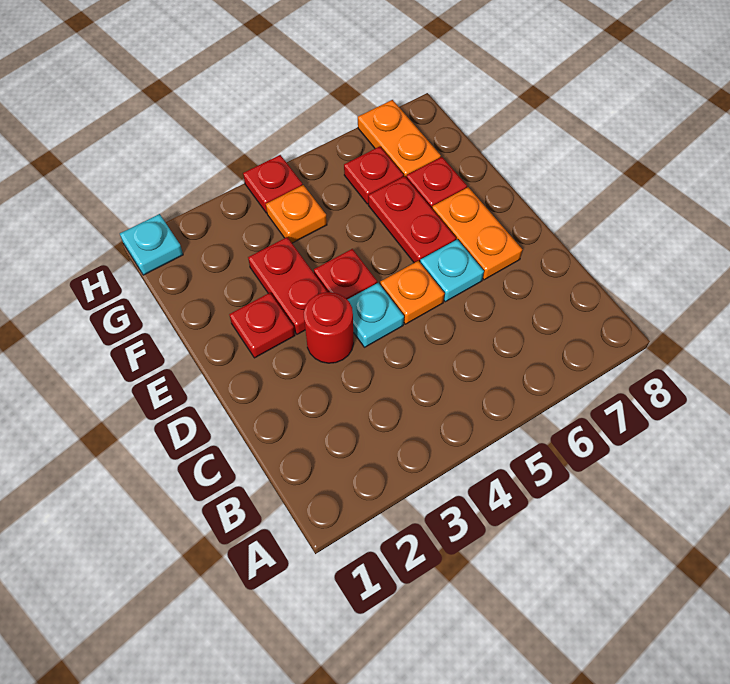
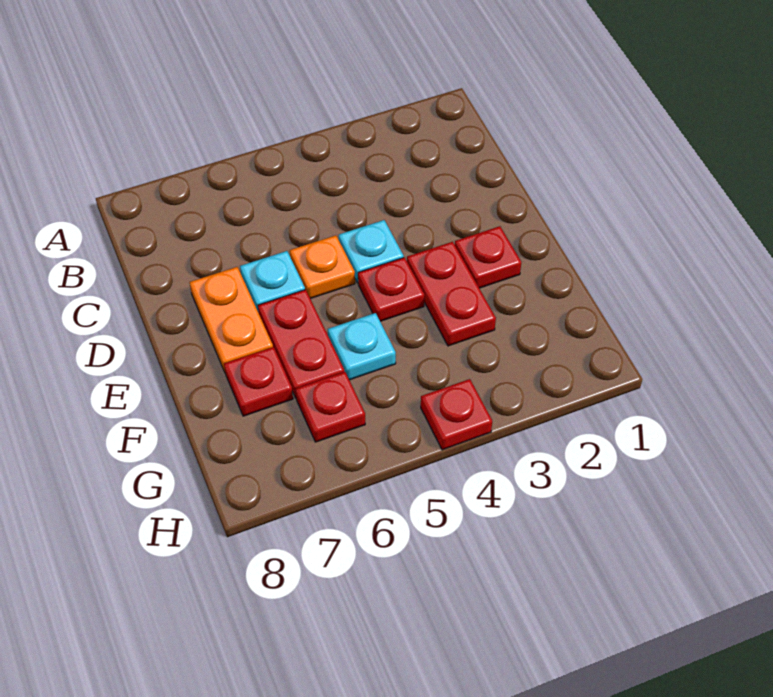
red 1x1 round brick [304,292,354,363] -> none
orange 1x1 plate [266,185,327,243] -> none
orange 1x2 plate [358,100,441,177] -> none
cyan 1x1 plate [120,214,183,275] -> cyan 1x1 plate moved to [328,313,396,380]

